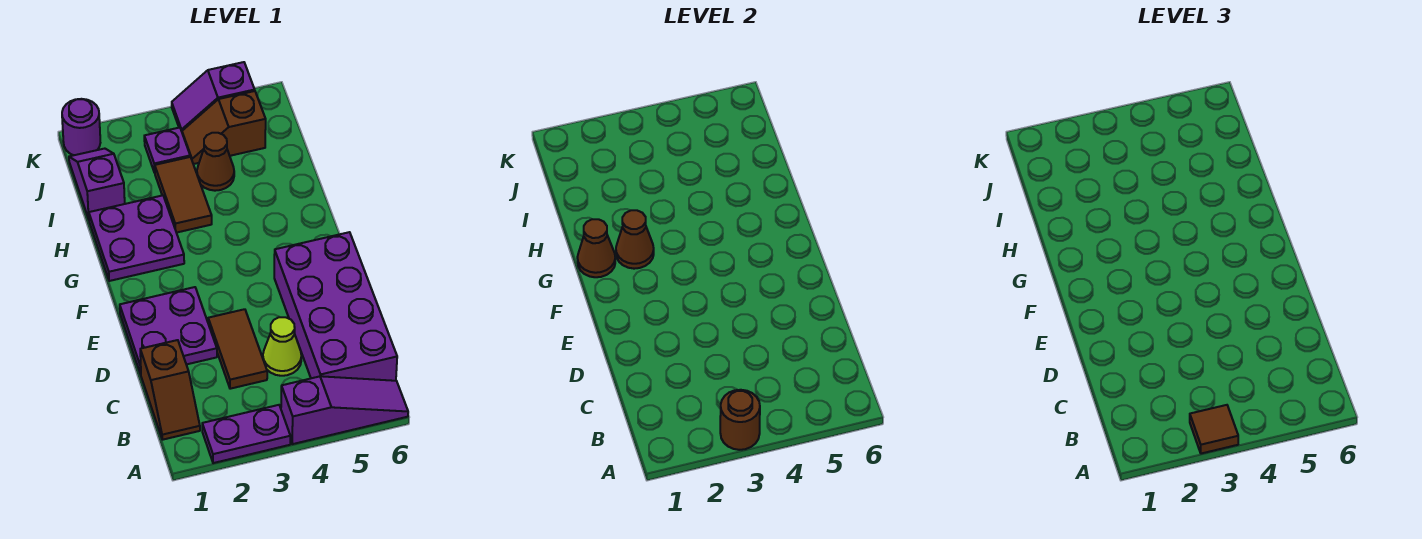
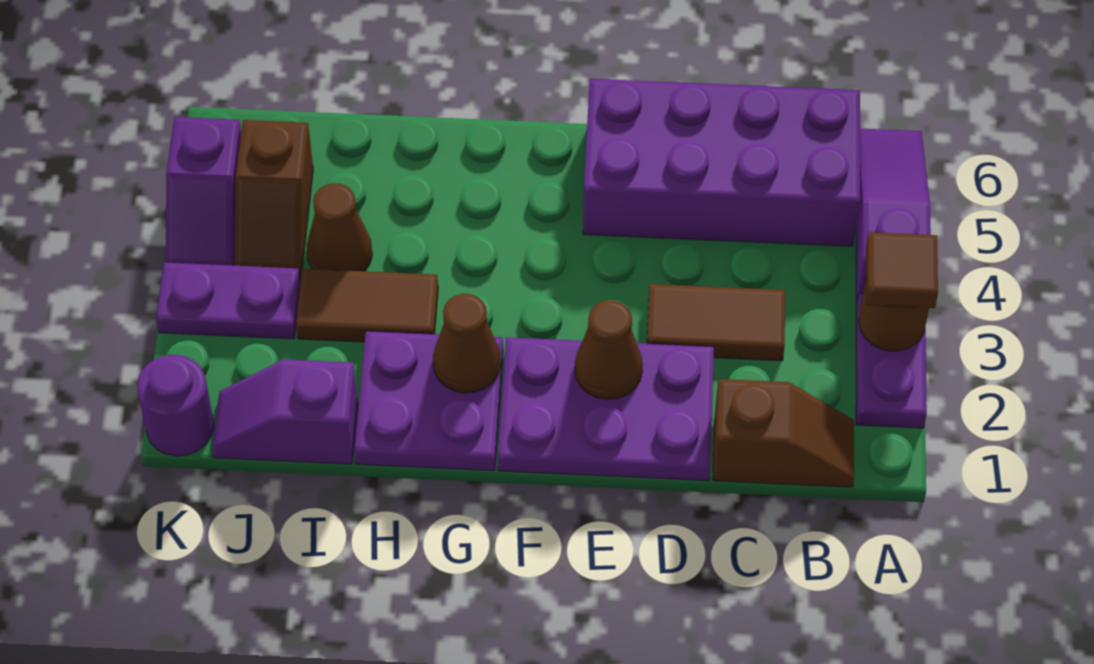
lime 1x1 cone [263,317,301,376] -> none
purple 2x2 plate [120,287,217,374] -> purple 2x3 plate [498,337,714,481]
brown 1x1 cone [577,219,615,277] -> brown 1x1 cone moved to [575,300,643,400]
purple 1x1 plate [144,128,190,173] -> purple 1x2 plate [156,262,301,339]

